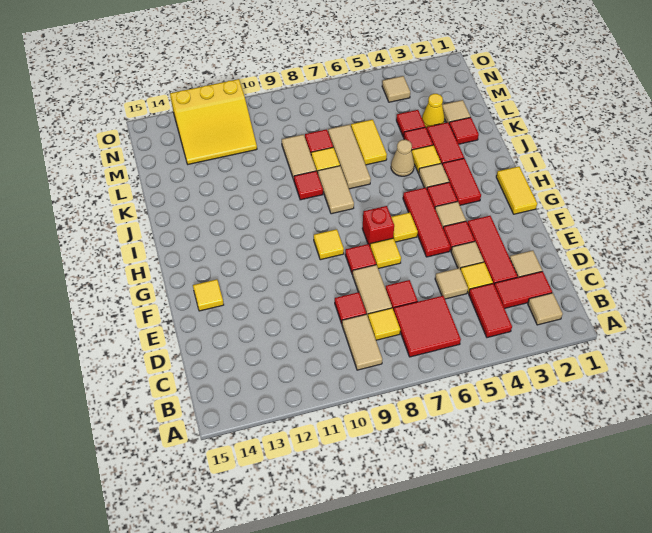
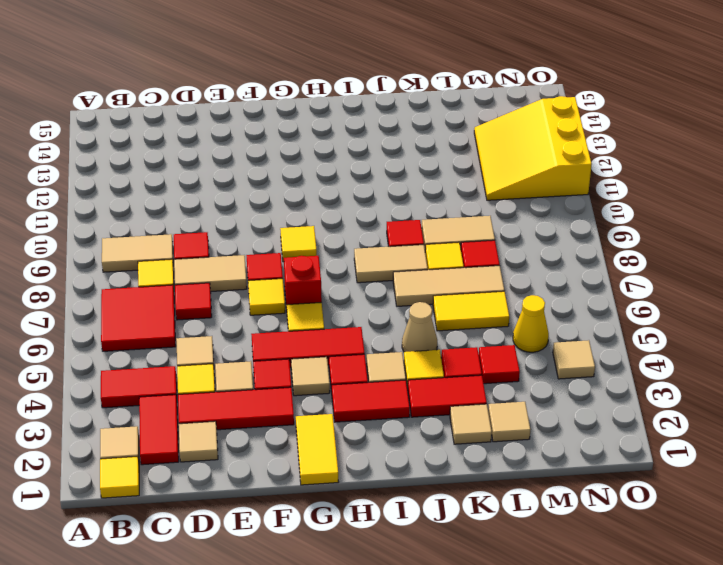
yellow 1x1 tile [193,279,224,311] -> yellow 1x1 tile moved to [100,457,139,498]
yellow 1x2 tile [496,166,537,214] -> yellow 1x2 tile turned to [296,414,338,485]
red 1x1 tile [449,117,479,144] -> tan 1x1 tile [450,404,492,444]
yellow 1x1 cone [422,94,445,128] -> yellow 1x1 cone moved to [513,295,549,352]

